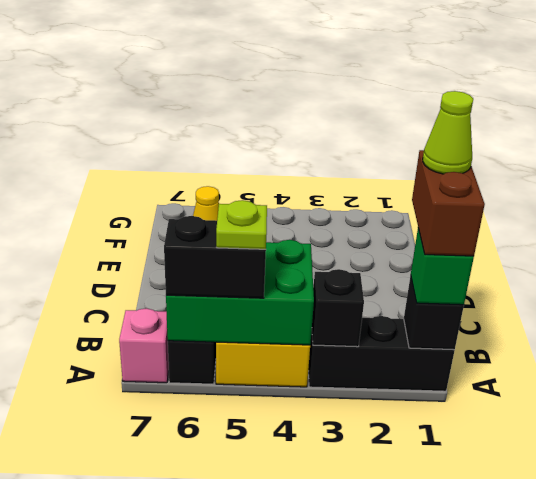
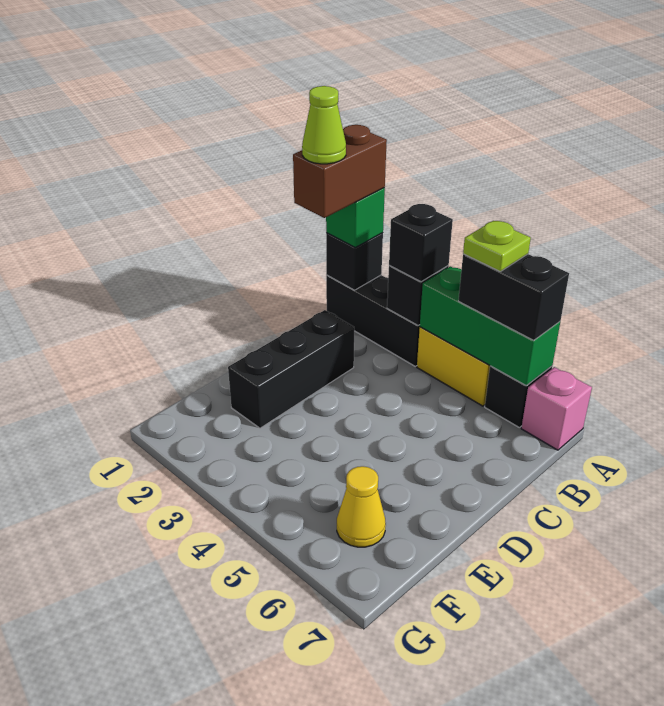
none -> black 1x1 brick [389,204,453,282]
green 2x3 brick [166,240,314,345] -> green 1x3 brick [420,266,560,386]
none -> black 1x3 brick [228,310,354,428]

